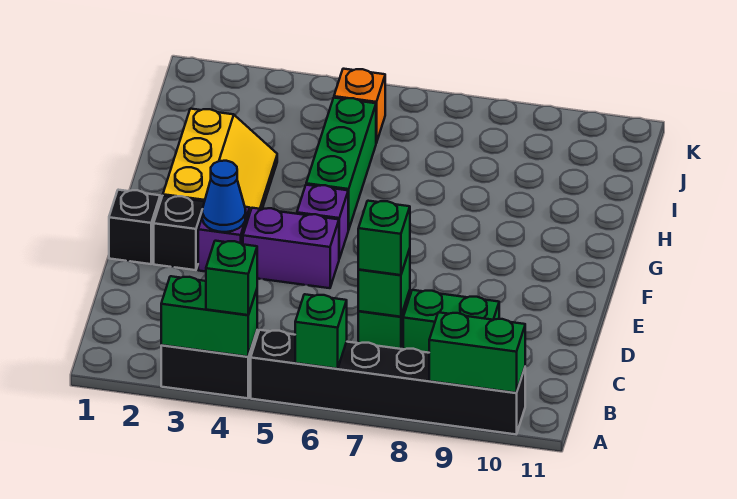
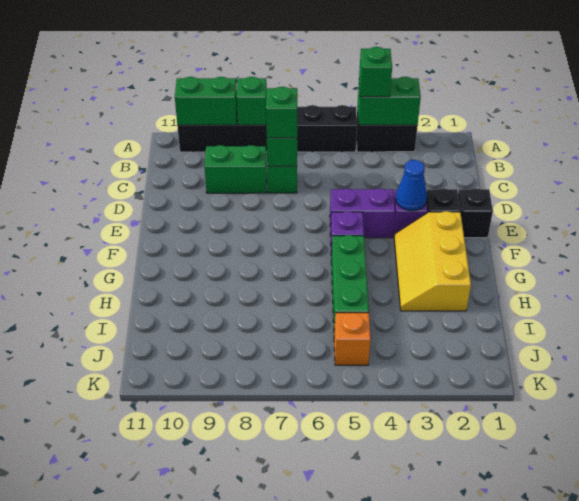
green 1x1 brick [295,294,347,369] -> green 1x1 brick moved to [237,77,267,125]

